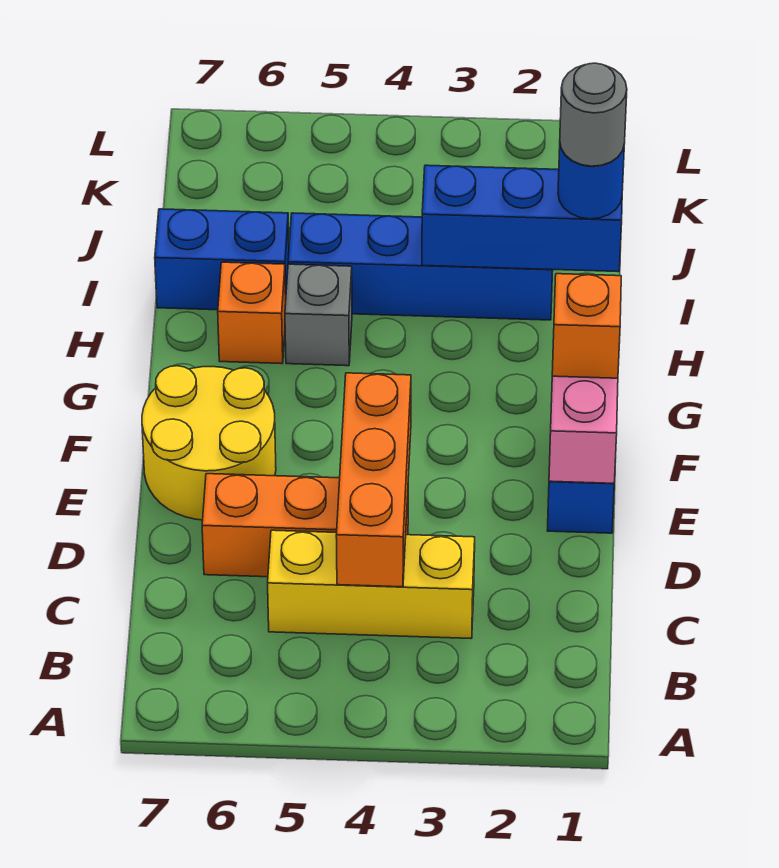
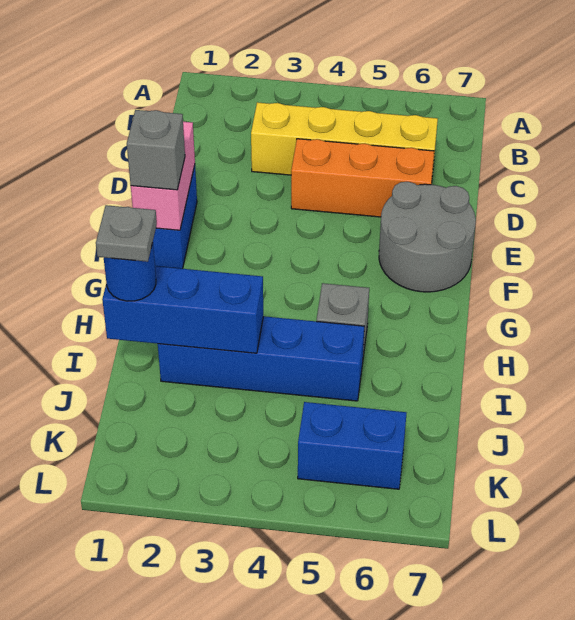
yellow 1x3 brick [268,530,475,638] -> yellow 1x4 brick [251,102,438,176]
orange 1x3 brick [336,373,411,587] -> none
yellow 2x2 round brick [142,366,276,520] -> grey 2x2 round brick [379,182,476,292]
orange 1x1 brick [552,274,621,378] -> grey 1x1 brick [127,110,185,190]
orange 1x1 brick [218,262,286,364] -> none
grey 1x1 round brick [560,63,627,166] -> grey 1x1 plate [96,205,157,262]
blue 1x2 brick [155,209,289,310] -> blue 1x2 brick moved to [298,402,406,489]

